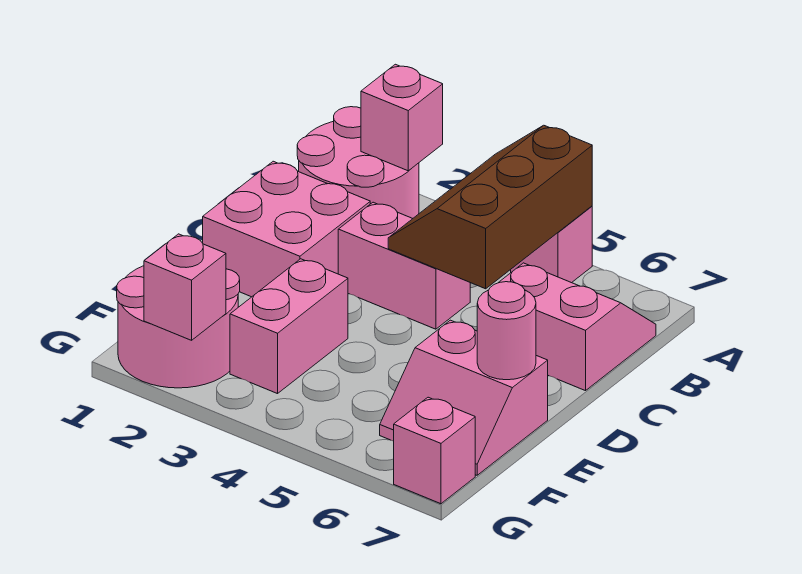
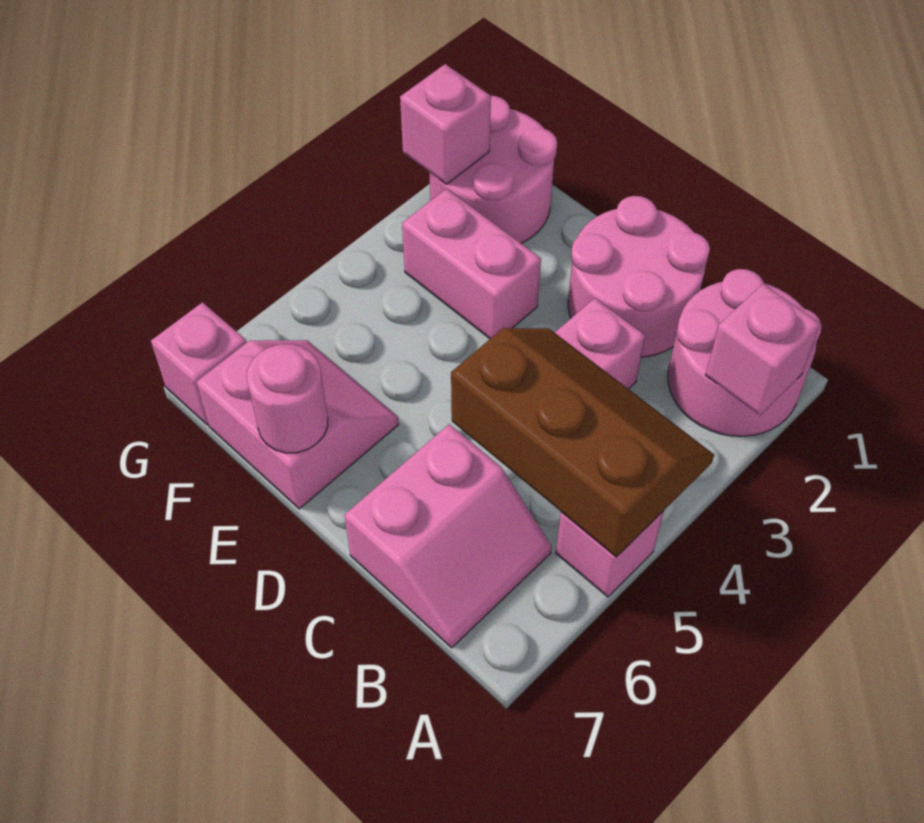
pink 2x2 brick [203,161,370,297] -> pink 2x2 round brick [568,196,710,357]
pink 2x2 slope [380,320,548,475] -> pink 2x2 slope turned to [196,340,399,509]

